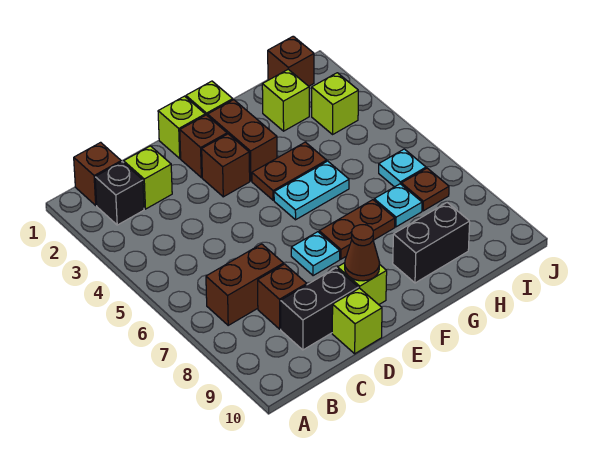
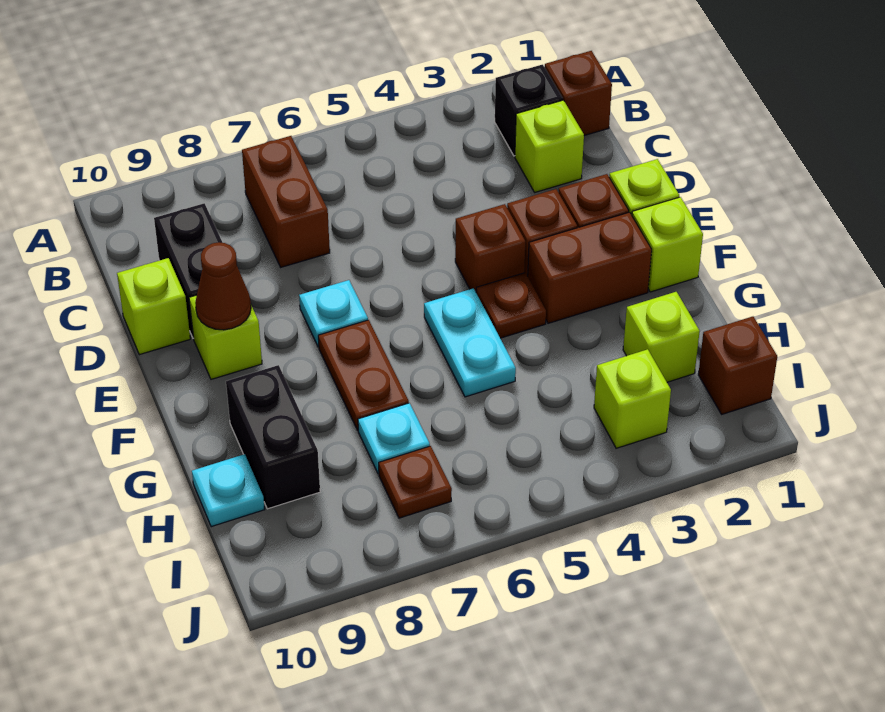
brown 1x1 brick [258,264,307,329] -> brown 1x1 brick moved to [455,204,525,291]
brown 1x2 plate [252,142,327,200] -> brown 1x1 plate [476,273,546,338]
cyan 1x1 plate [379,149,426,187] -> cyan 1x1 plate moved to [192,454,265,527]

